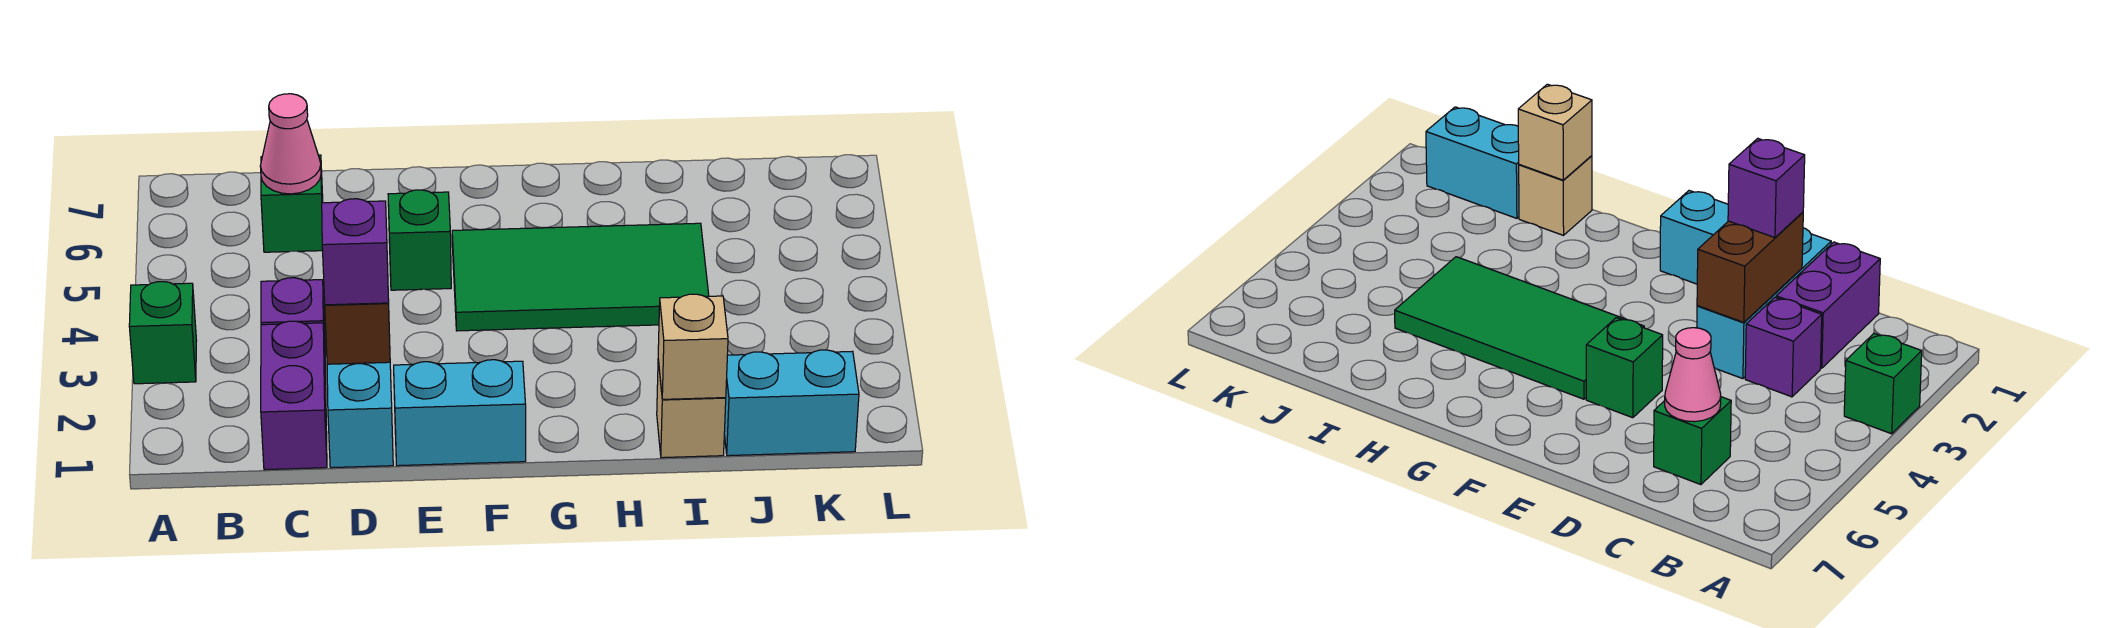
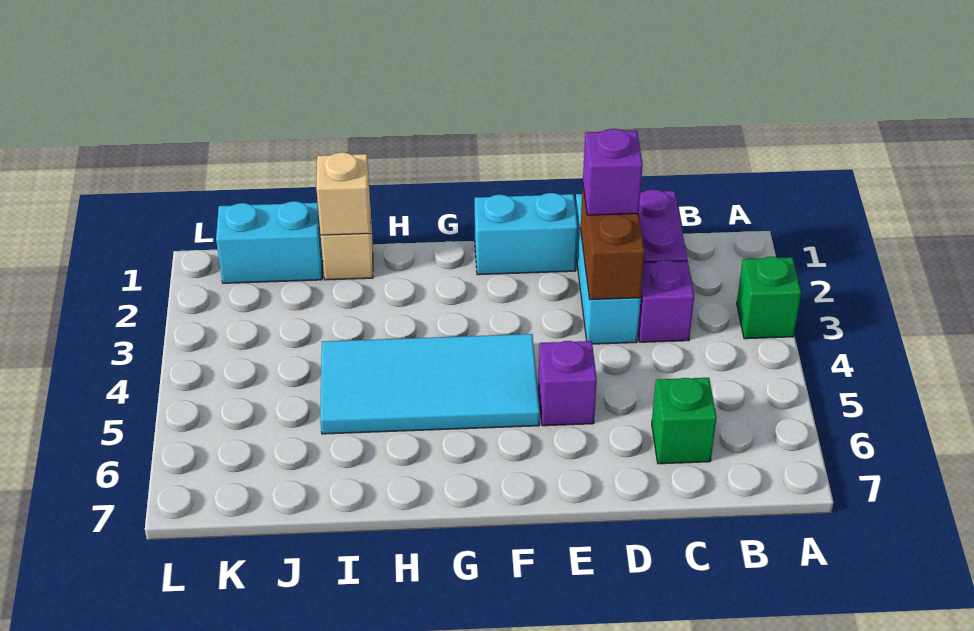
pink 1x1 cone [260,94,321,194] -> none
green 1x1 brick [388,190,451,290] -> purple 1x1 brick [538,341,597,426]
green 2x4 tile [452,223,709,331] -> cyan 2x4 tile [320,334,540,434]

